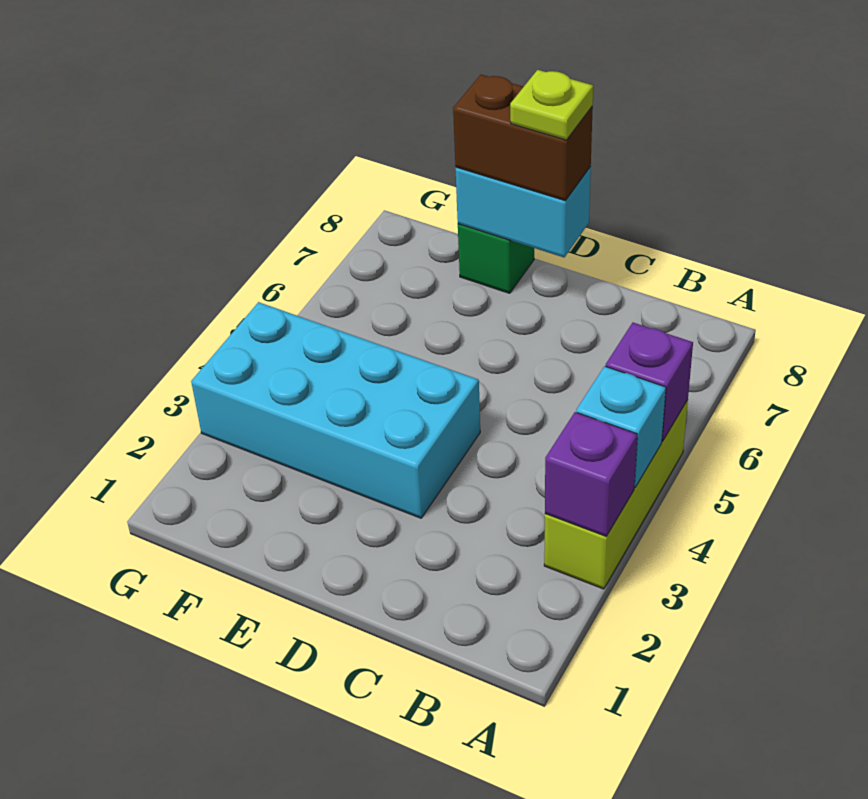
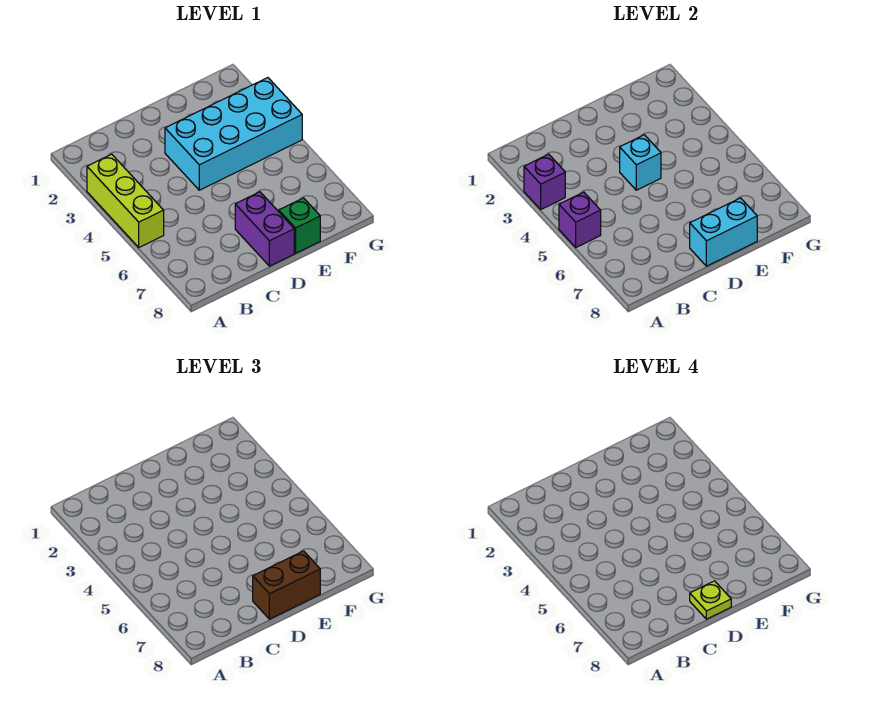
cyan 1x1 brick [576,366,666,487] -> cyan 1x1 brick moved to [620,135,661,190]
none -> purple 1x2 brick [235,192,294,266]

